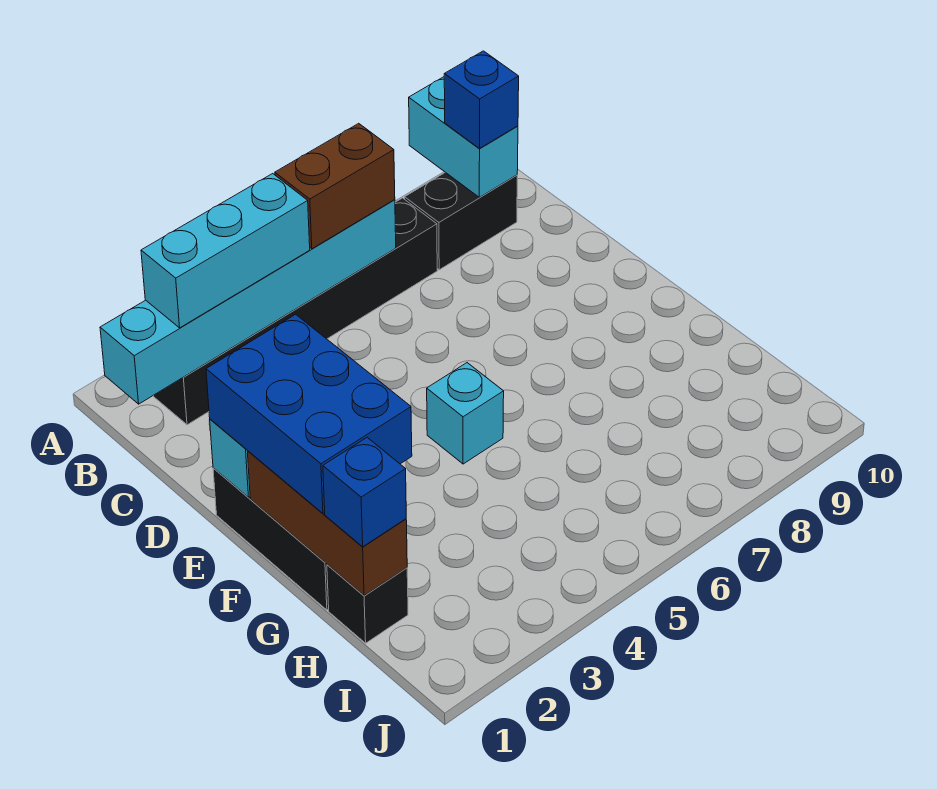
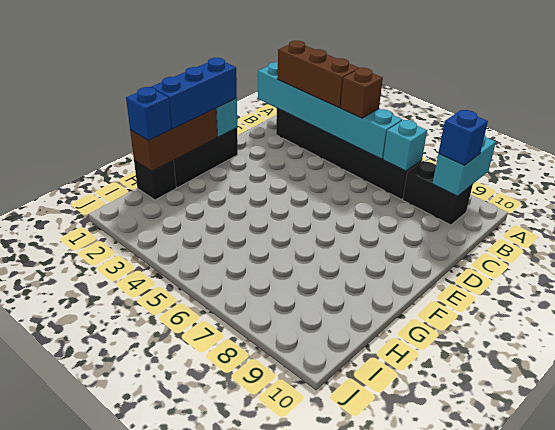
cyan 1x3 brick [141,174,310,328] -> brown 1x3 brick [277,41,359,108]
brown 1x2 brick [275,123,395,249] -> brown 1x1 brick [341,68,383,118]
blue 2x3 brick [206,314,412,513] -> blue 1x3 brick [151,58,237,129]
cyan 1x1 brick [427,363,504,464] -> cyan 1x1 brick moved to [383,120,427,171]

